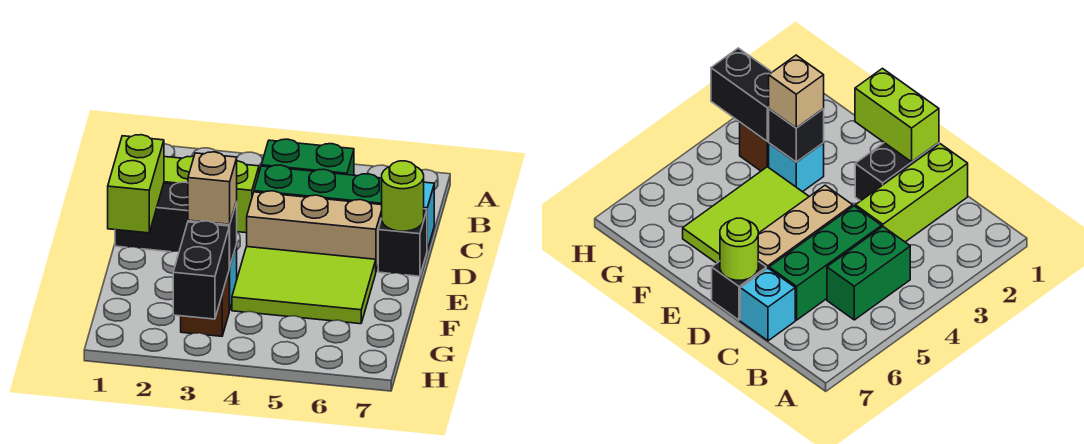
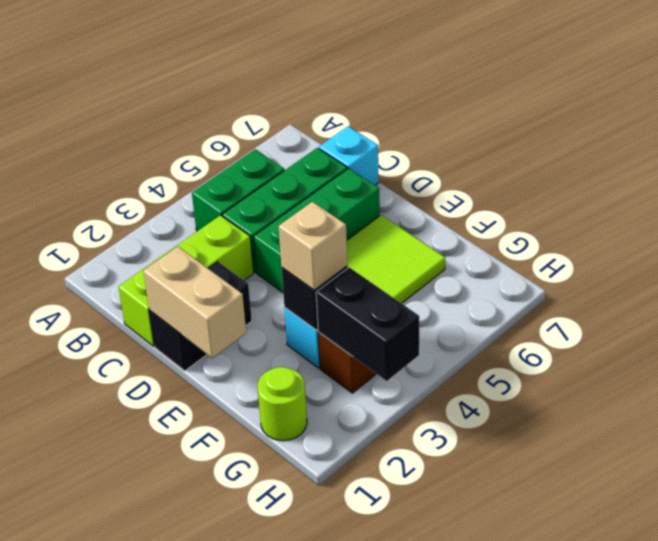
lime 1x2 brick [108,135,164,233] -> tan 1x2 brick [143,247,246,358]
tan 1x3 brick [247,191,382,271] -> green 1x3 brick [253,168,380,292]
black 1x1 brick [378,209,427,276] -> none
lime 1x1 round brick [382,161,424,231] -> lime 1x1 round brick moved to [258,367,307,441]

